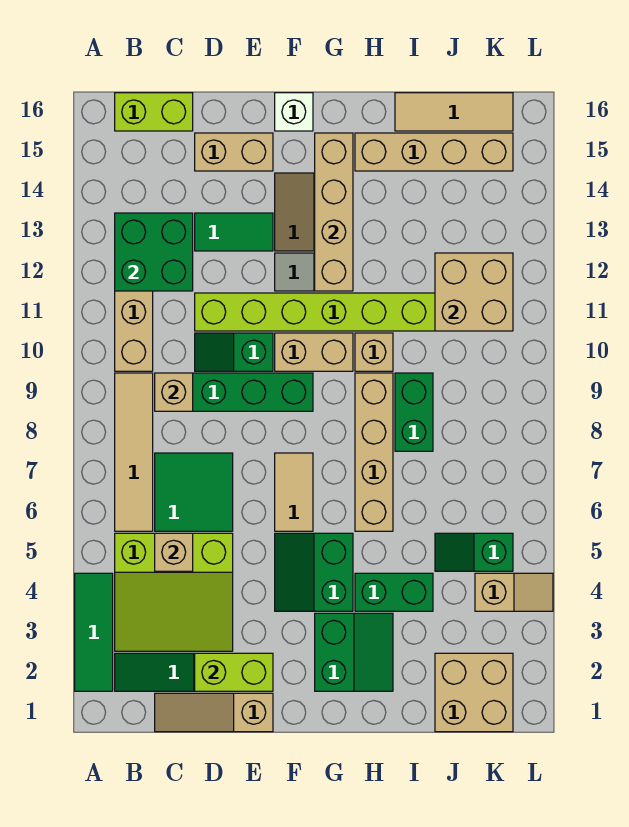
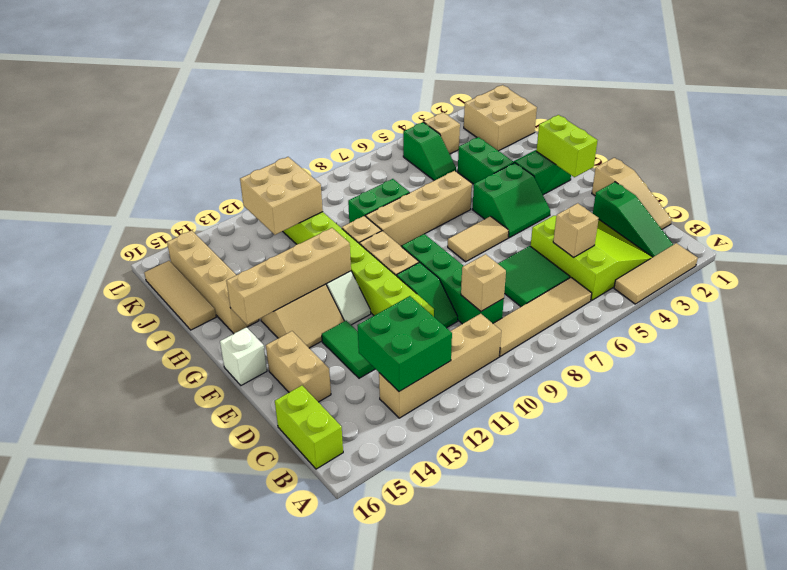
green 1x3 tile [75,573,113,691] -> tan 1x3 tile [614,243,698,304]
lime 1x2 brick [195,653,273,691] -> lime 1x2 brick moved to [536,115,598,177]

